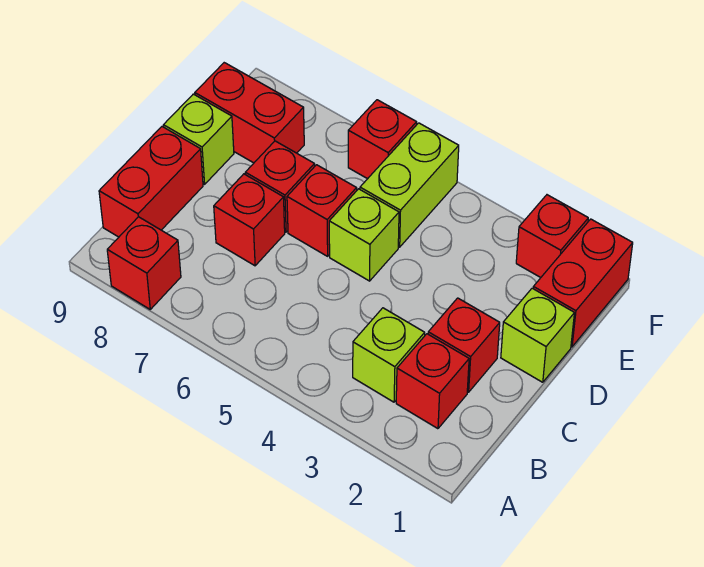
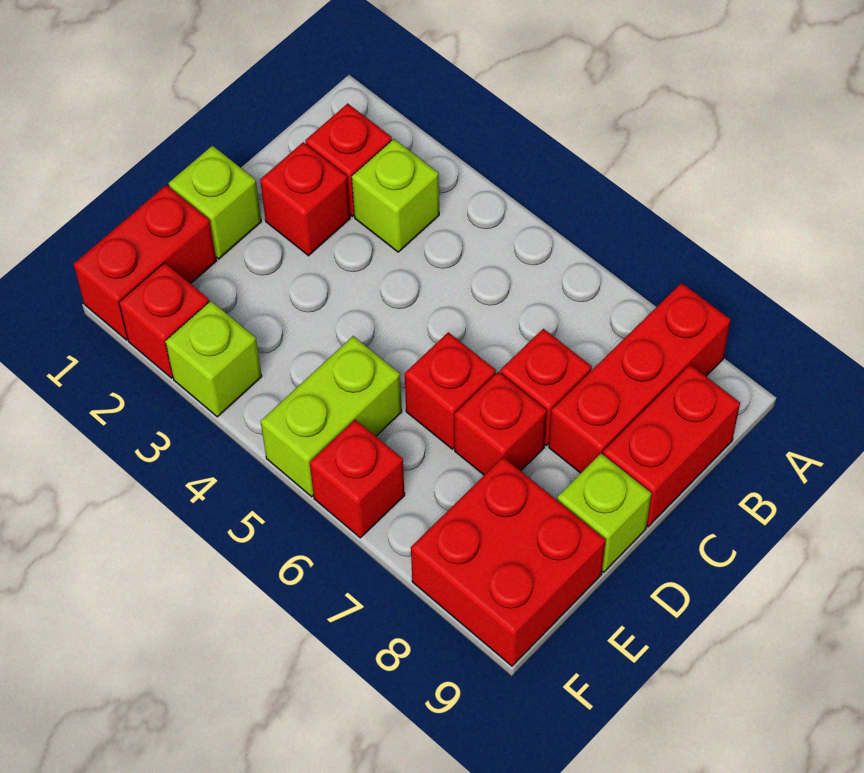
red 1x1 brick [107,217,181,309] -> red 1x3 brick [549,283,731,473]
lime 1x1 brick [329,189,399,281] -> lime 1x1 brick moved to [165,301,262,417]
red 1x2 brick [195,63,304,163] -> red 2x2 brick [411,457,606,666]

